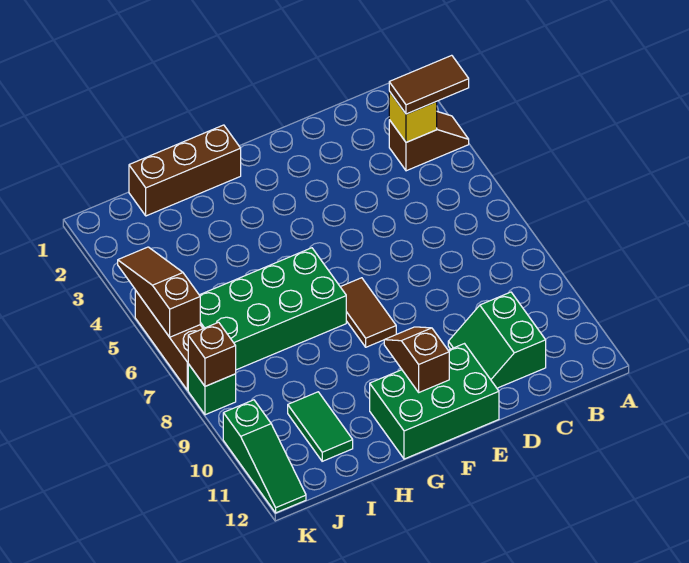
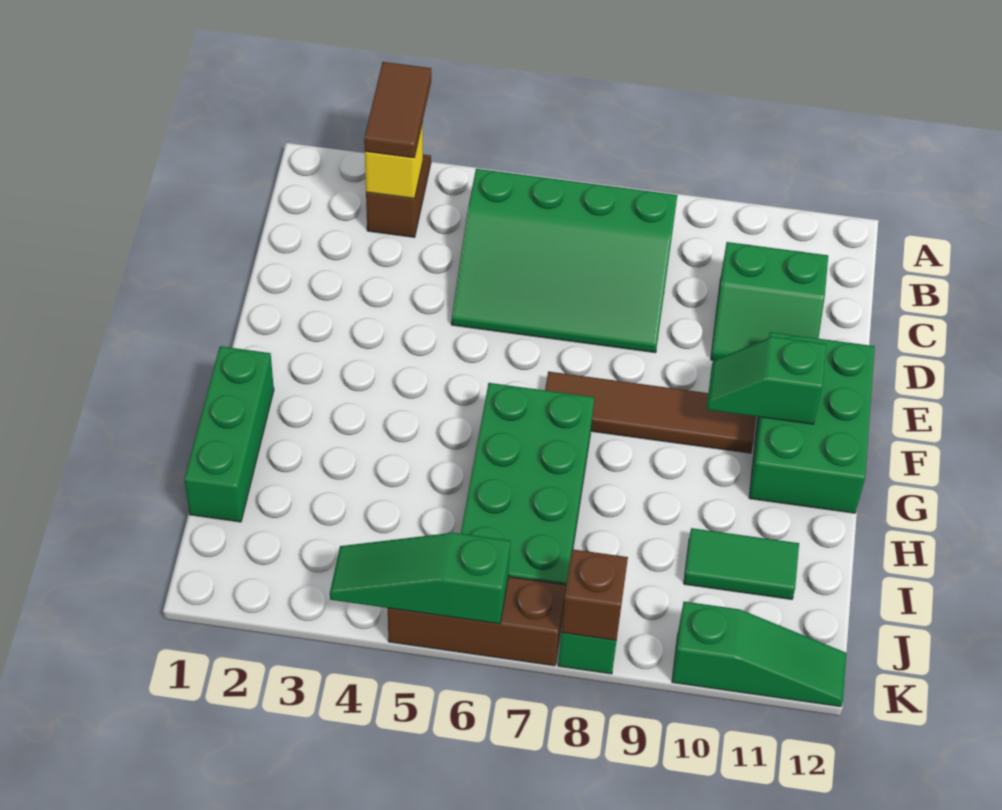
none -> green 3x4 slope [451,169,677,353]
brown 1x2 tile [341,278,396,347] -> brown 1x4 tile [545,371,756,453]
brown 1x2 slope [384,327,449,392] -> green 1x2 slope [707,337,826,424]
brown 1x3 brick [129,125,241,216] -> green 1x3 brick [184,346,274,522]
brown 1x3 slope [118,247,200,337] -> green 1x3 slope [330,533,510,624]

